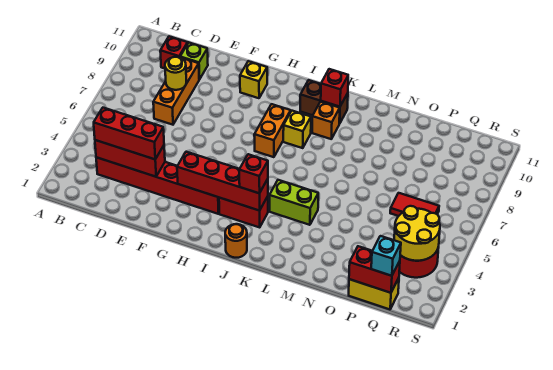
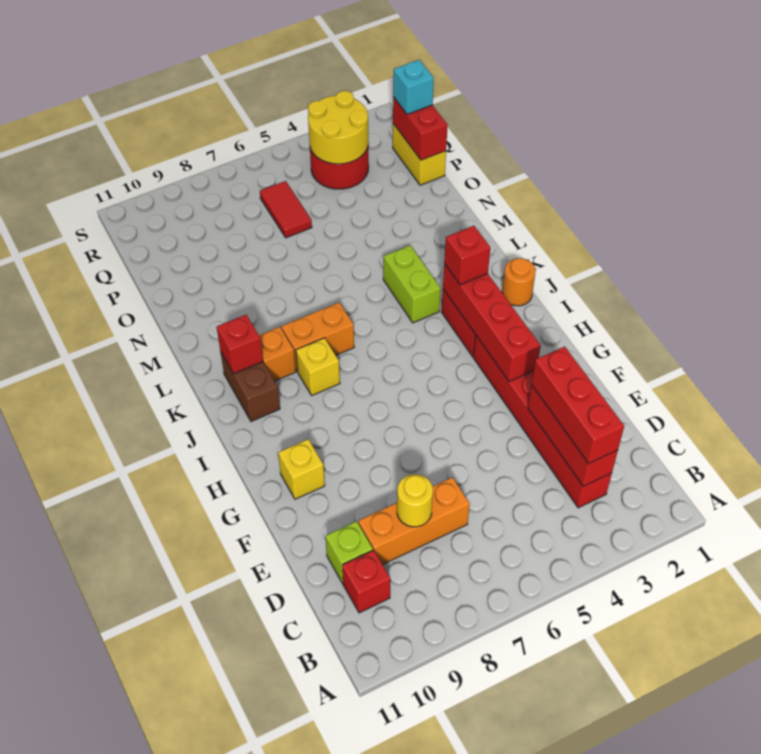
orange 1x2 brick [254,104,291,157] -> orange 1x2 brick moved to [281,302,354,372]

